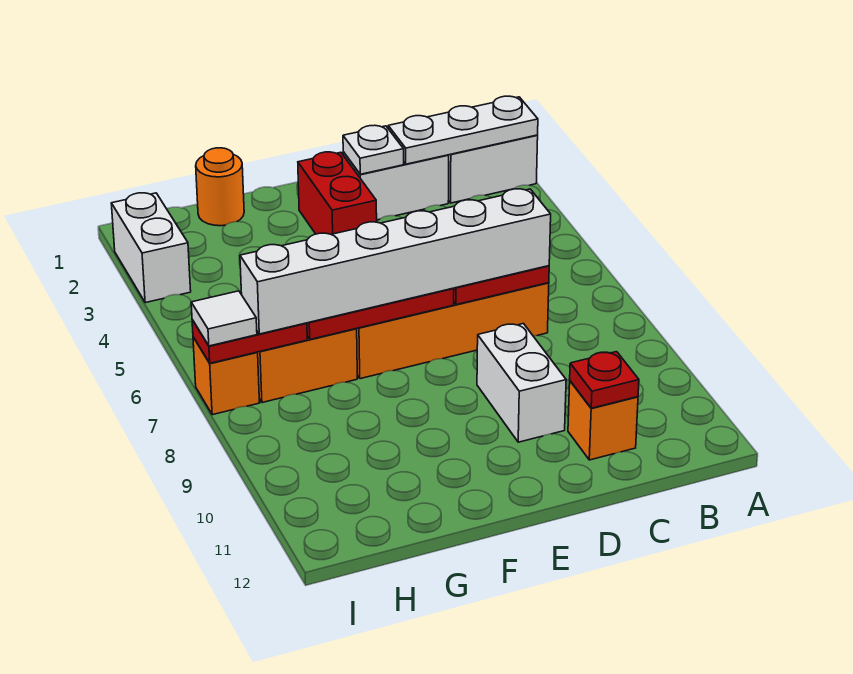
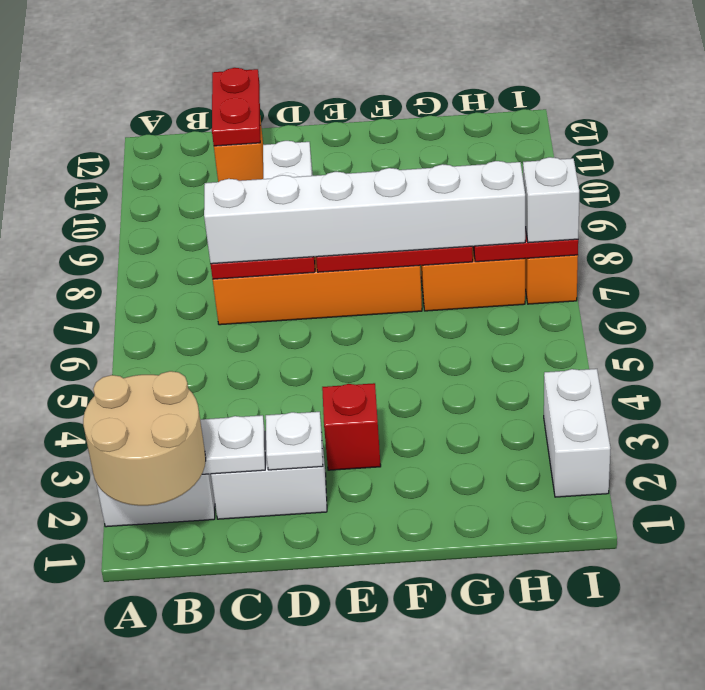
none -> tan 2x2 round brick [83,371,206,506]
red 1x1 plate [570,352,639,408] -> red 1x2 plate [212,68,260,146]
red 1x2 brick [298,152,377,234] -> red 1x1 brick [322,383,381,470]
orange 1x1 round brick [196,148,244,226] -> none
white 1x1 tile [191,291,257,346] -> white 1x1 brick [523,157,579,243]

